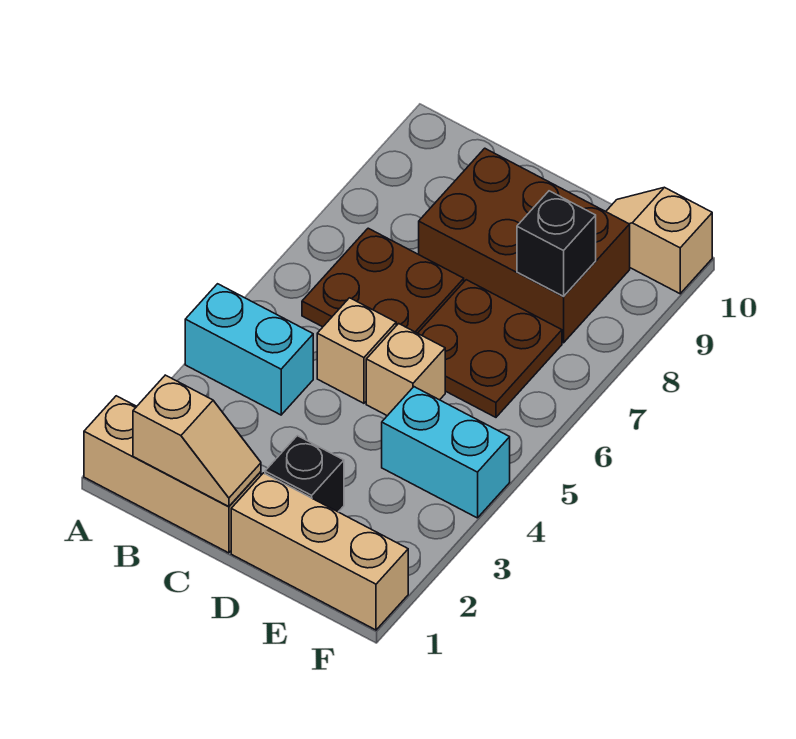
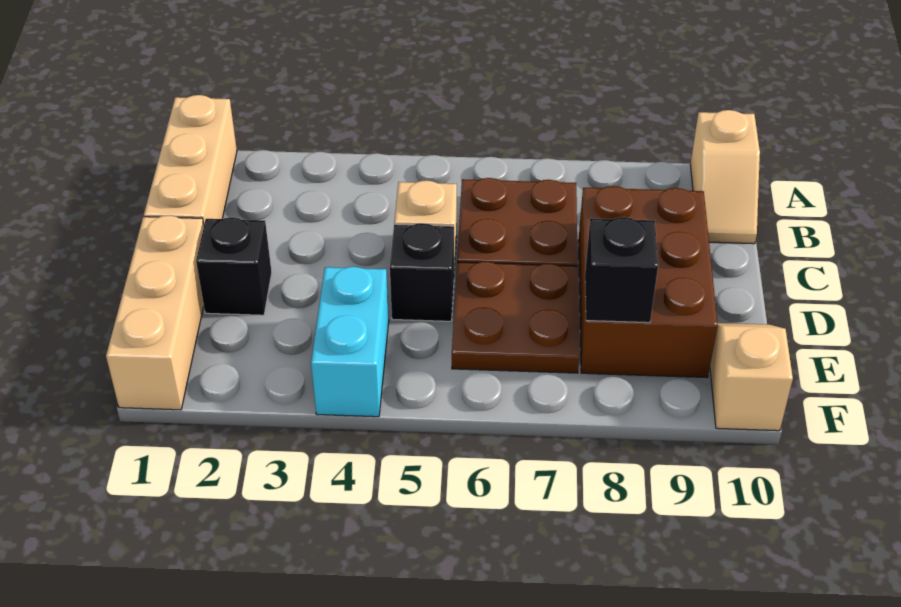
cyan 1x2 brick [185,284,313,415] -> none
tan 1x2 slope [133,375,261,507] -> tan 1x2 slope moved to [690,110,760,244]
tan 1x1 brick [366,324,445,416] -> black 1x1 brick [390,223,454,321]

